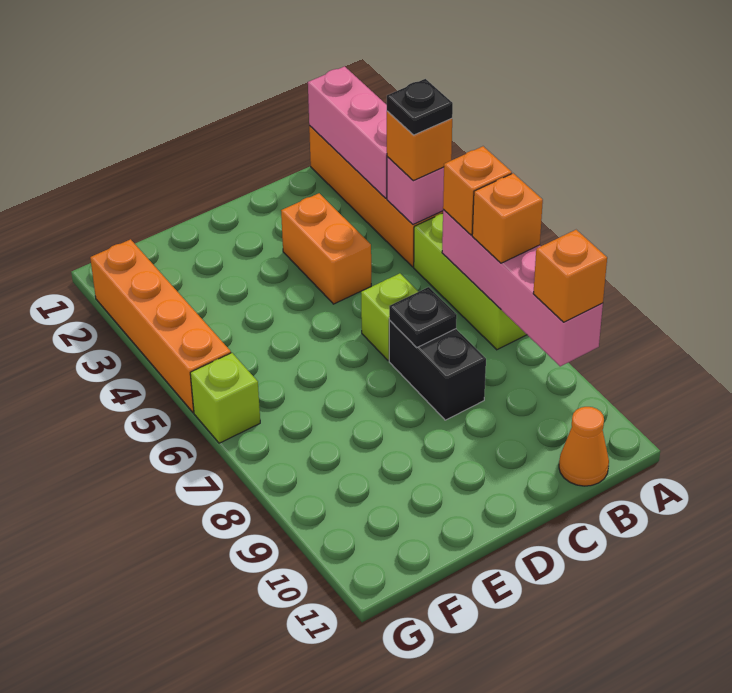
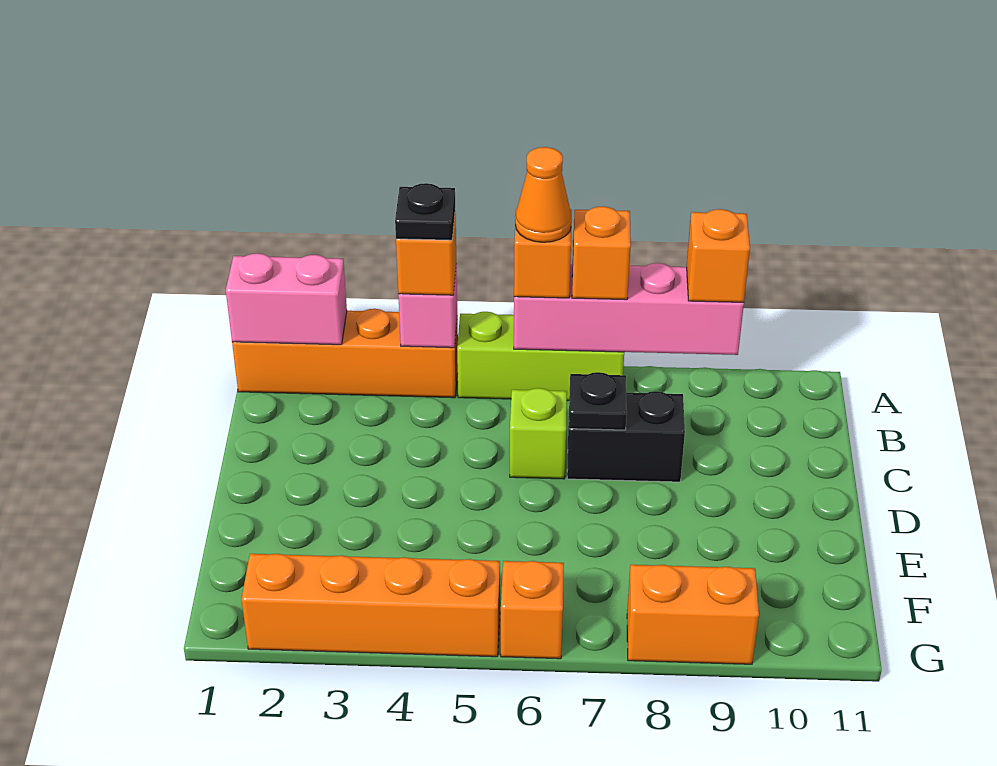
pink 1x3 brick [308,66,387,198] -> pink 1x2 brick [226,253,347,345]
orange 1x1 cone [559,407,609,486] -> orange 1x1 cone moved to [515,147,572,242]
orange 1x2 brick [281,193,371,304] -> orange 1x2 brick moved to [627,565,759,664]
lime 1x1 brick [190,353,260,443] -> orange 1x1 brick [501,561,564,659]

